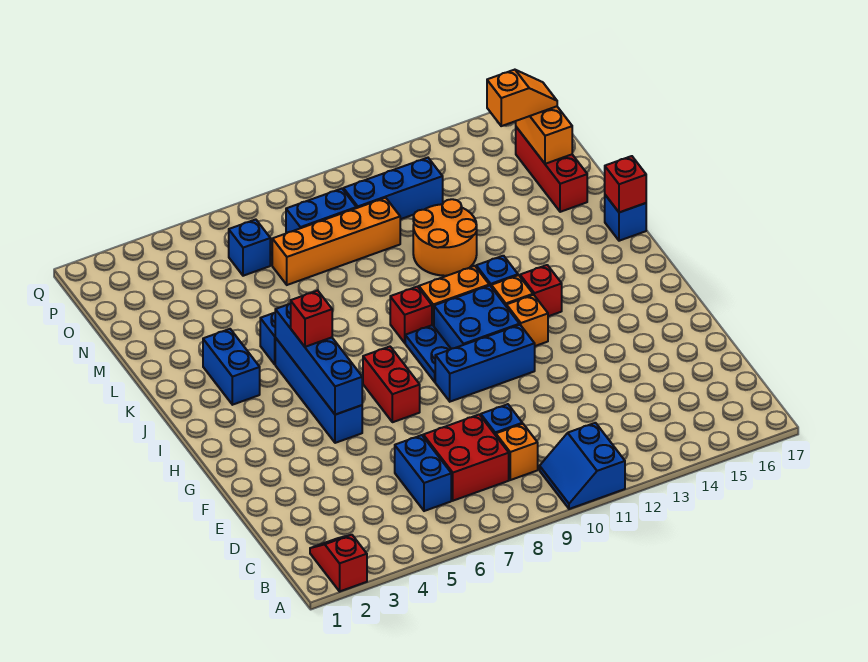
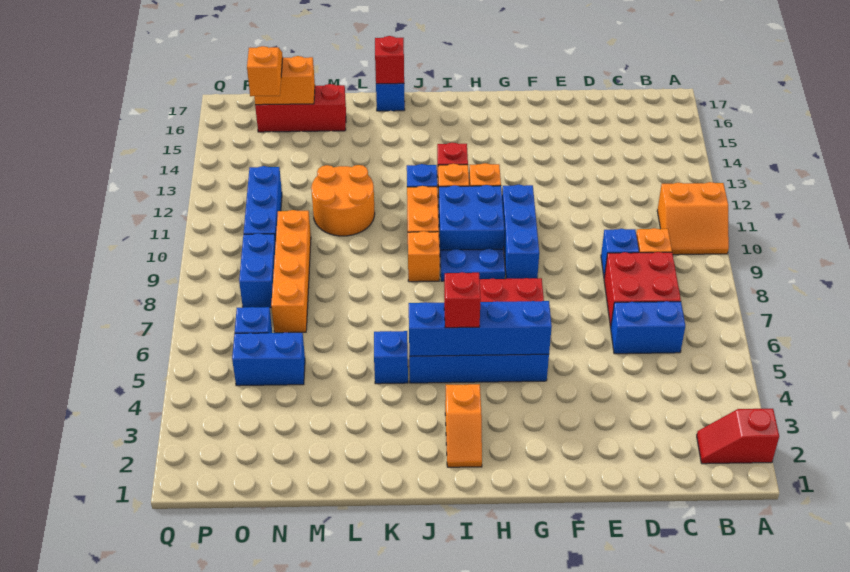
blue 2x2 slope [540,423,625,509] -> orange 2x2 slope [657,182,729,255]
none -> orange 1x2 slope [445,384,482,467]
blue 1x2 brick [203,329,260,405] -> blue 1x2 brick moved to [232,333,305,386]
red 1x1 brick [390,287,432,343] -> orange 1x1 brick [408,231,440,282]

